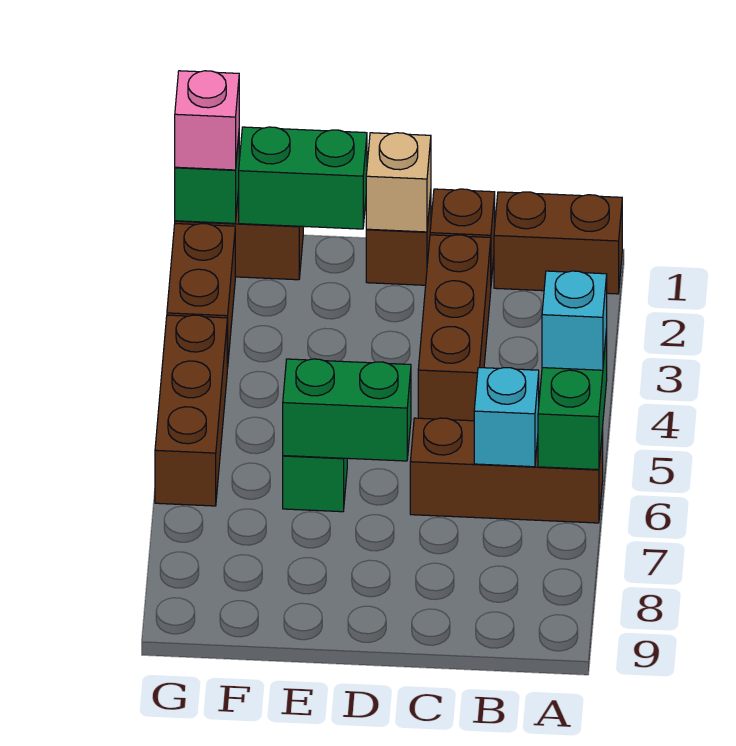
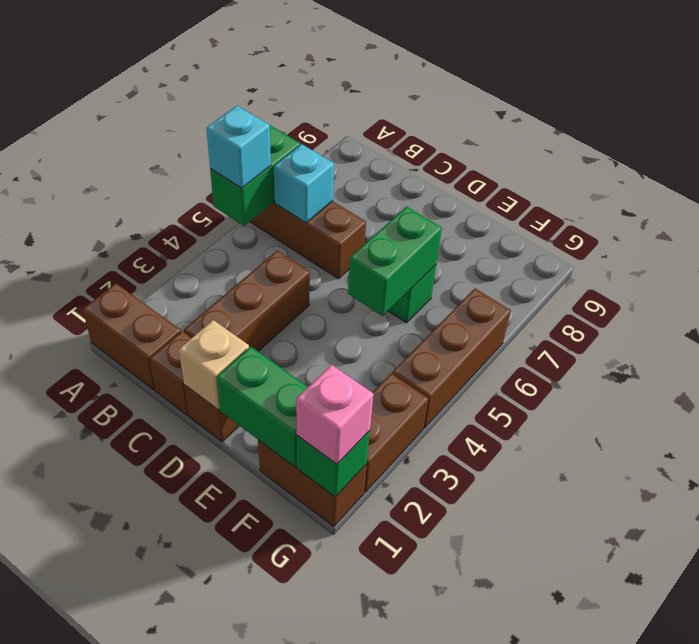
green 1x2 brick [283,359,411,461] -> green 1x2 brick turned to [348,207,442,316]

